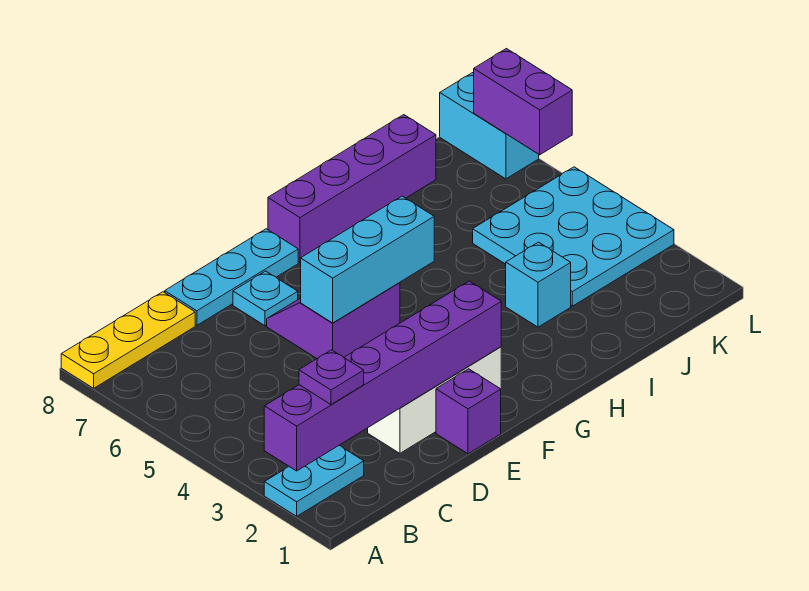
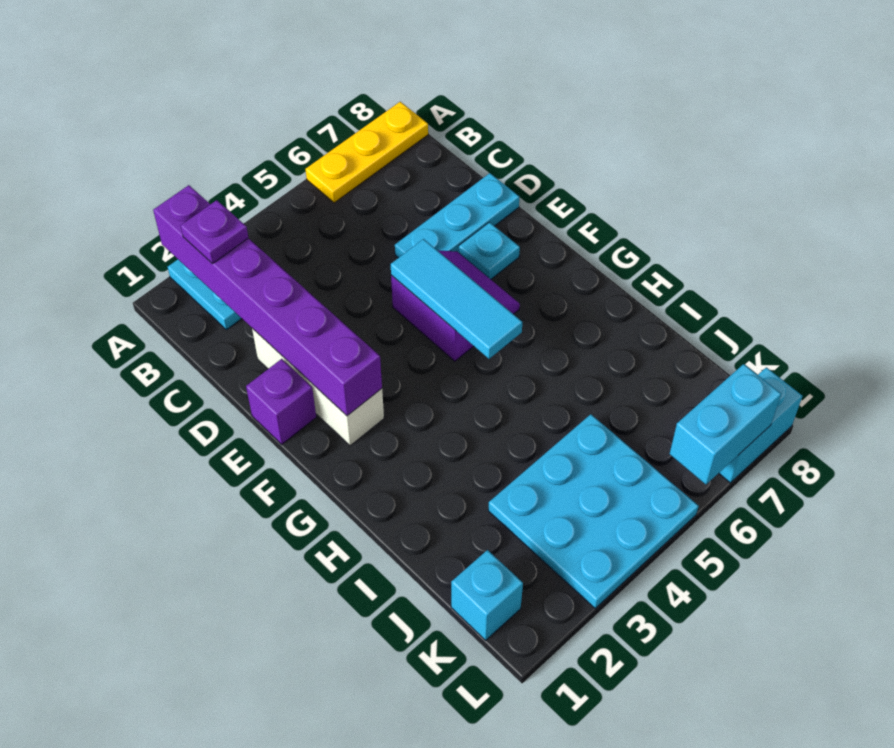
yellow 1x3 plate [61,292,195,388] -> yellow 1x3 plate turned to [305,102,428,203]
cyan 1x3 plate [165,229,298,325] -> cyan 1x3 plate turned to [395,173,519,258]
cyan 1x3 brick [301,196,434,323] -> cyan 1x3 tile [391,239,522,359]
purple 1x4 brick [268,115,436,262] -> none
cyan 1x1 brick [506,242,571,327] -> cyan 1x1 brick moved to [451,550,523,640]
purple 1x2 brick [474,49,572,155] -> cyan 1x2 brick [670,364,781,484]

